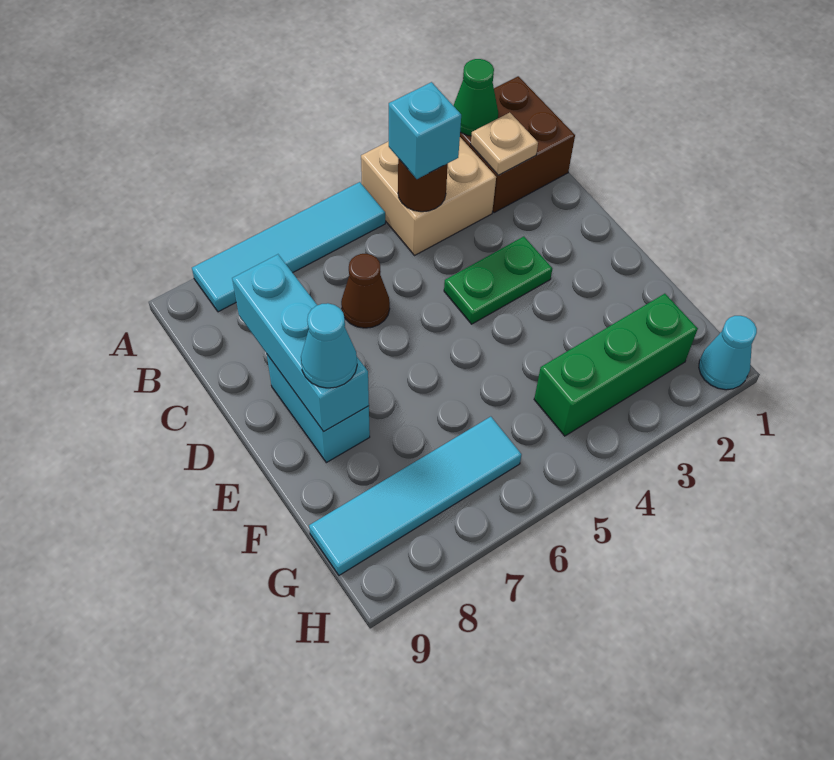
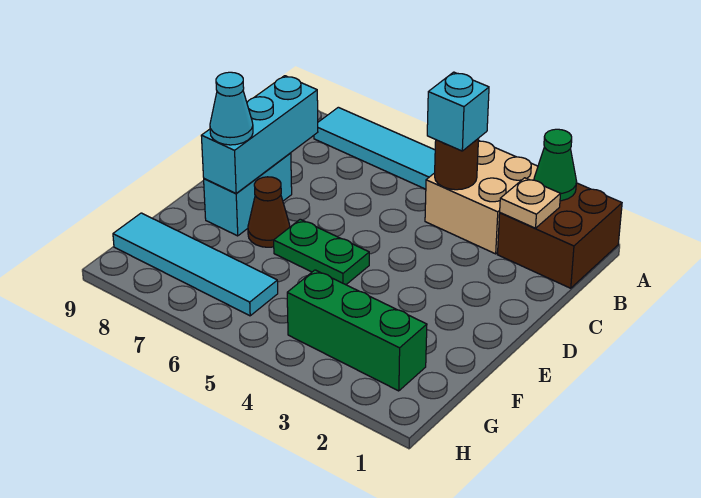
brown 1x1 cone [341,254,390,328] -> brown 1x1 cone moved to [248,177,290,247]
green 1x2 plate [444,237,552,324] -> green 1x2 plate moved to [274,219,369,285]
cyan 1x1 cone [699,316,757,390] -> none

